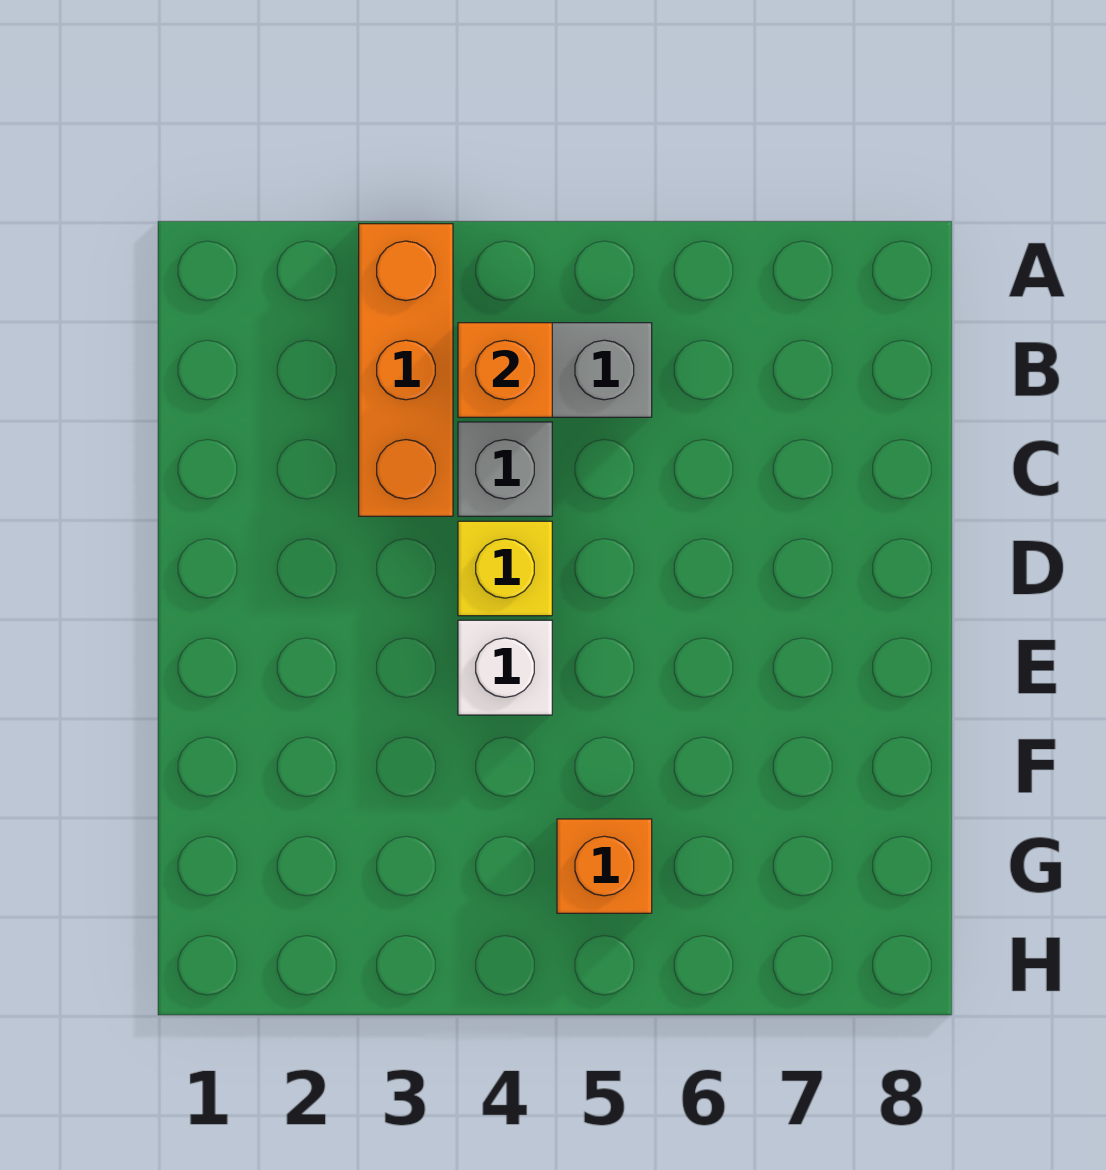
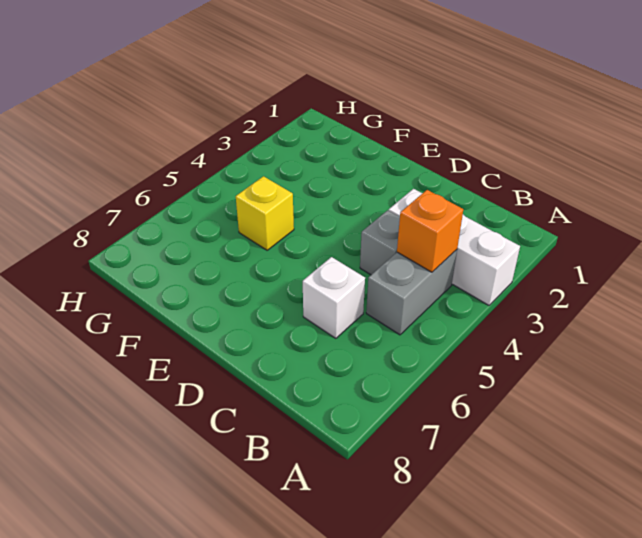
orange 1x3 brick [359,224,453,516] -> white 1x3 brick [389,189,520,305]
yellow 1x1 brick [458,521,552,616] -> yellow 1x1 brick moved to [236,176,294,250]
white 1x1 brick [458,620,552,715] -> white 1x1 brick moved to [303,257,365,338]
orange 1x1 brick [557,819,652,913] -> none

